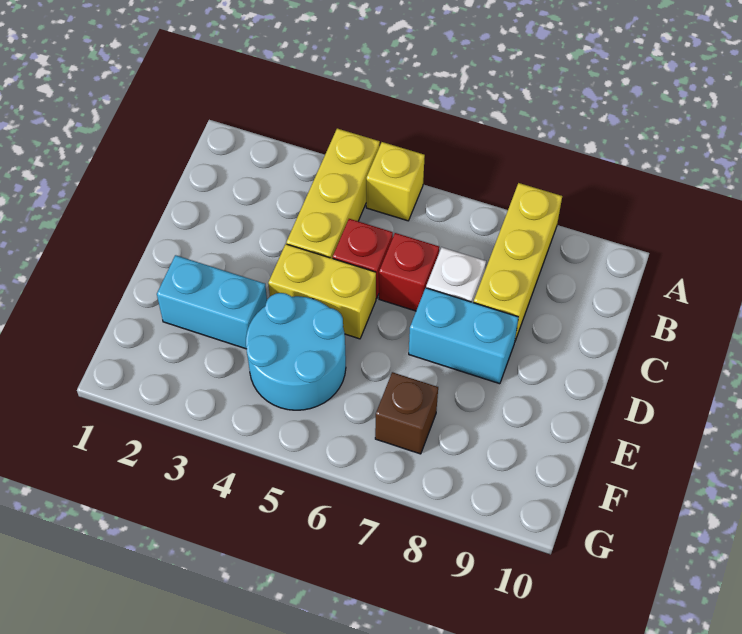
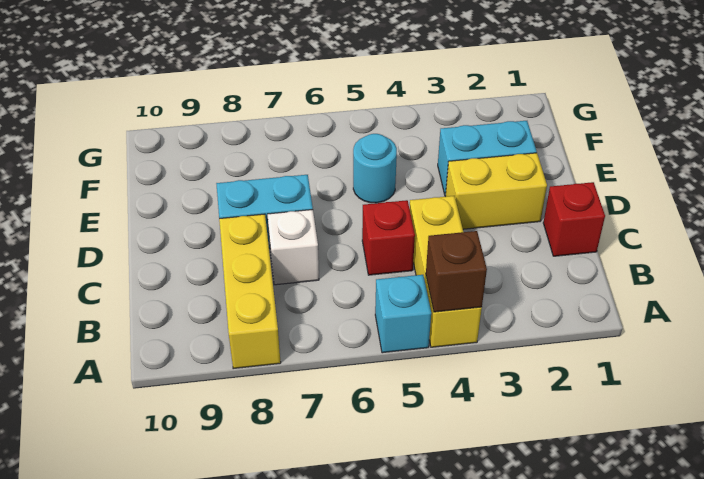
yellow 1x1 brick [366,142,425,221] -> cyan 1x1 brick [375,275,431,353]
red 1x1 brick [379,233,439,311] -> red 1x1 brick moved to [543,182,605,256]
yellow 1x2 brick [268,244,376,339] -> yellow 1x2 brick moved to [445,153,547,229]
cyan 2x2 round brick [246,293,346,410] -> cyan 1x1 round brick [353,134,397,203]
brown 1x1 brick [375,372,438,454] -> brown 1x1 brick moved to [426,231,487,312]

